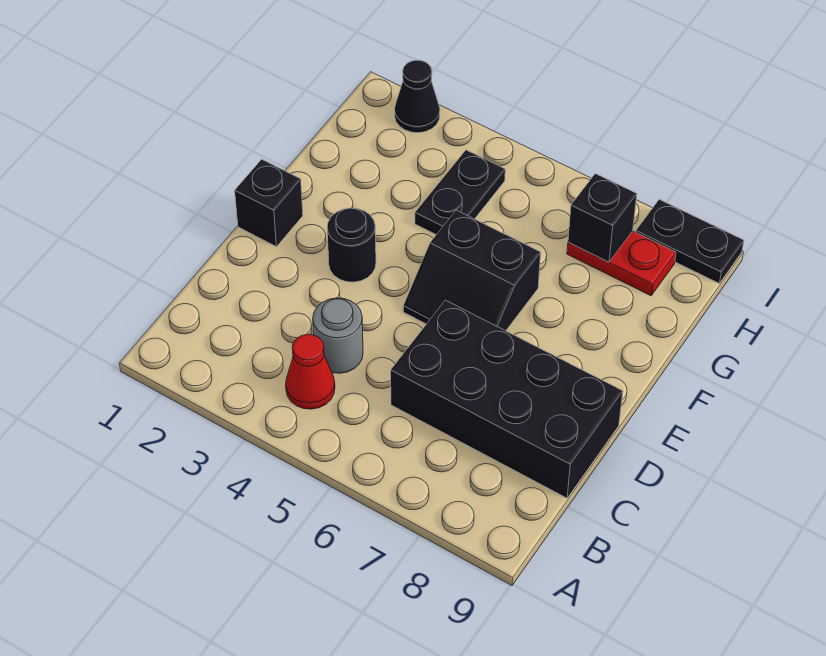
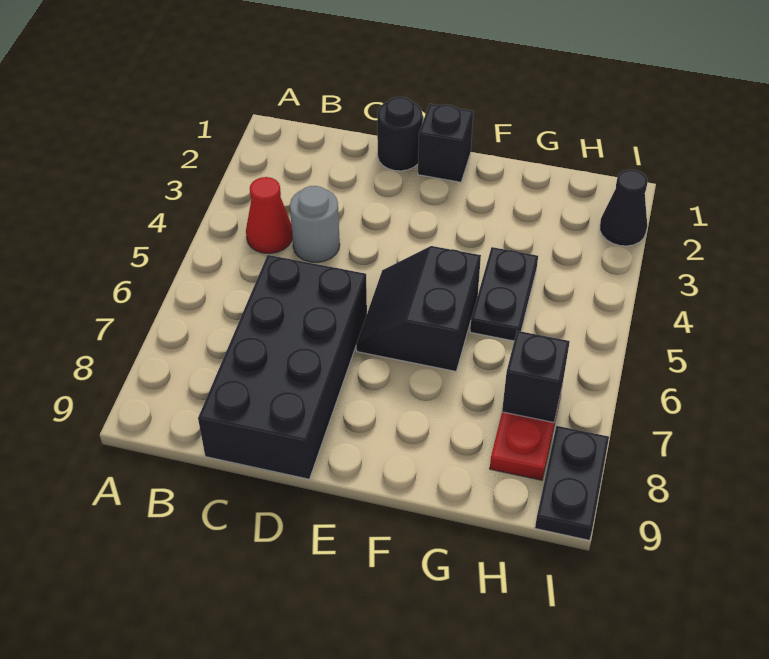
black 1x1 round brick [327,208,376,282] -> black 1x1 round brick moved to [377,97,422,171]
black 1x2 plate [415,150,505,235] -> black 1x2 plate turned to [470,247,538,341]

